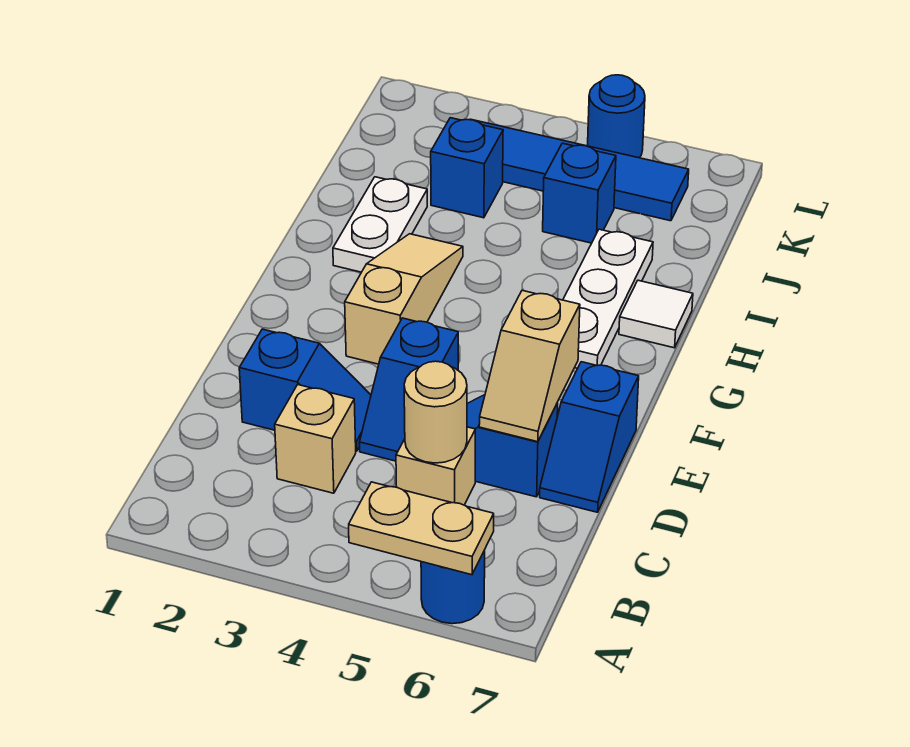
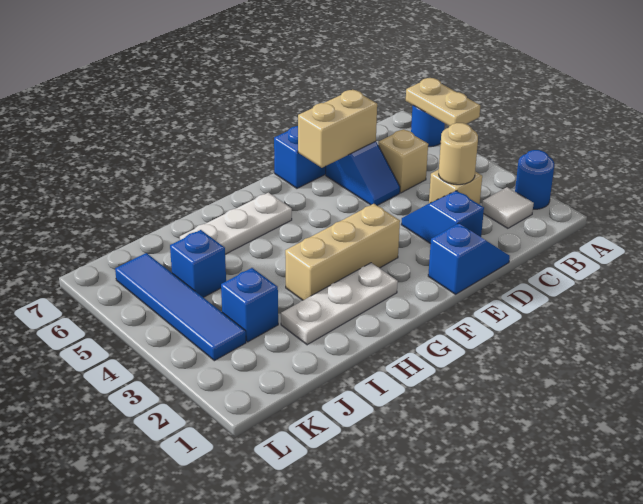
tan 1x1 round brick [404,361,467,463] -> tan 1x1 round brick moved to [439,123,478,185]
blue 1x2 slope [359,318,458,461] -> blue 1x2 slope moved to [428,223,510,294]
tan 1x2 slope [479,290,580,442] -> tan 1x2 brick [298,90,377,168]
tan 1x3 slope [345,234,463,364] -> tan 1x3 brick [285,204,400,300]
white 1x2 plate [333,177,427,272] -> white 1x3 plate [281,263,398,345]
white 1x1 tile [619,280,693,348] -> white 1x1 tile moved to [482,187,534,228]
blue 1x1 round brick [588,75,645,158] -> blue 1x1 round brick moved to [515,150,554,209]

